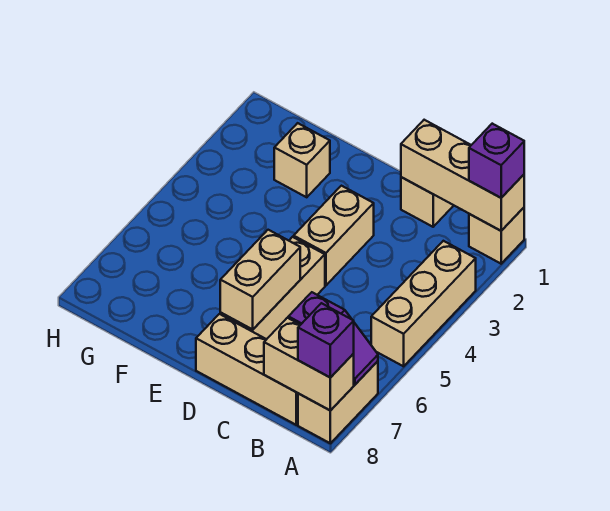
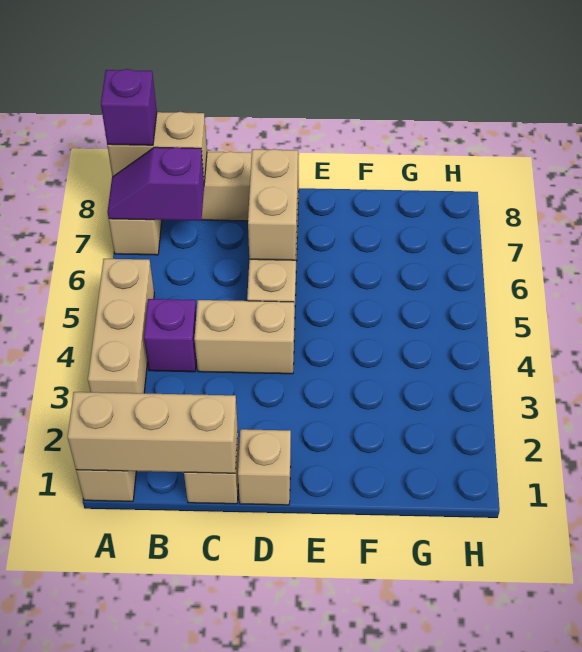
purple 1x1 brick [469,124,524,198] -> purple 1x1 brick moved to [144,299,196,372]
tan 1x2 brick [294,186,374,285] -> tan 1x2 brick turned to [194,300,294,374]
tan 1x1 brick [274,123,330,197] -> tan 1x1 brick moved to [238,429,291,505]

